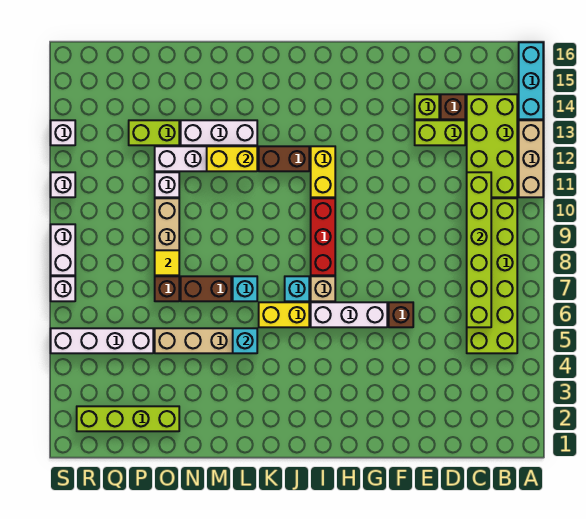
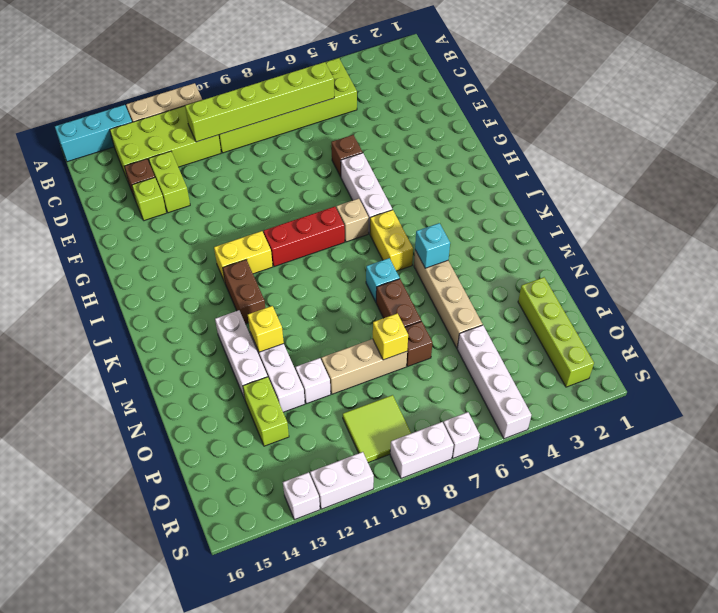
cyan 1x1 brick [285,276,309,301] -> none
yellow 1x2 brick [207,146,257,171] -> yellow 1x1 brick [248,306,284,352]
yellow 1x1 tile [155,250,179,275] -> yellow 1x1 brick [373,313,408,360]
none -> lime 2x2 tile [343,395,411,463]
white 1x1 brick [51,172,75,197] -> white 1x2 brick [310,452,374,509]

